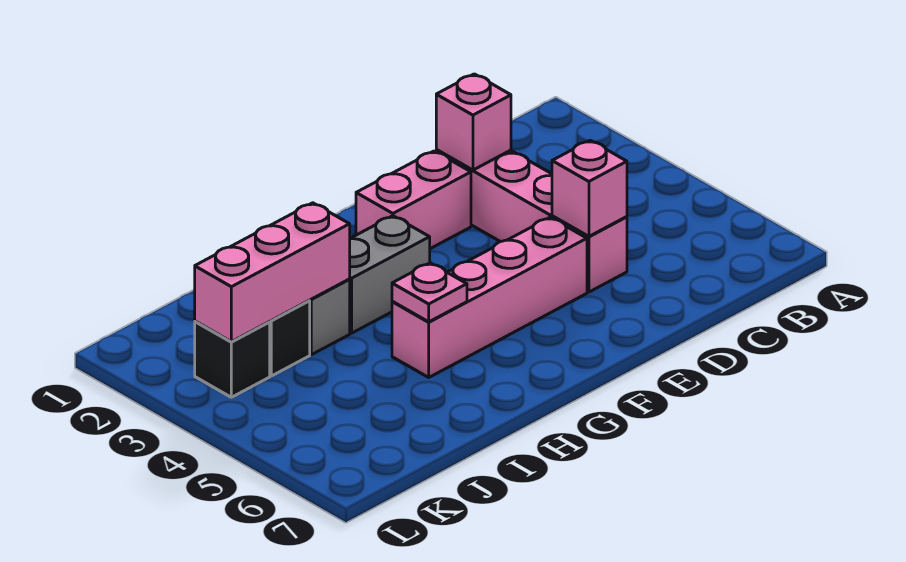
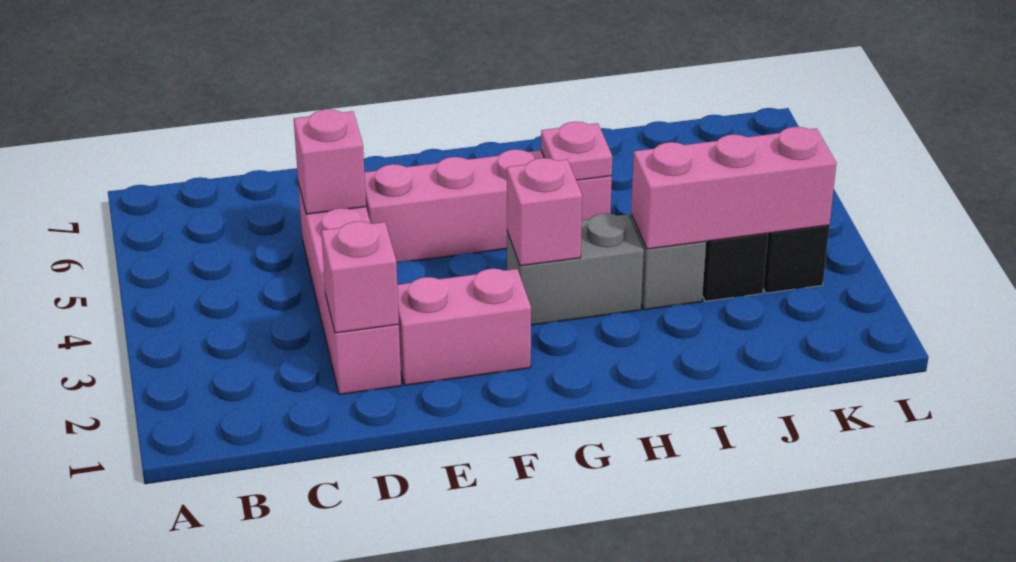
none -> pink 1x1 brick [507,158,582,266]

